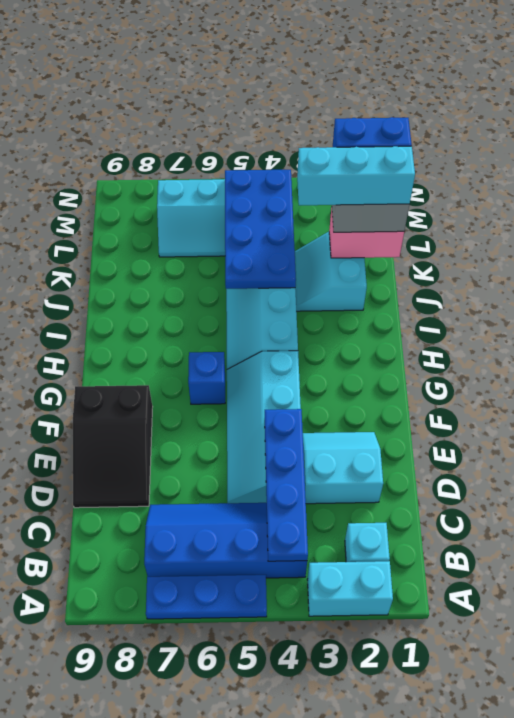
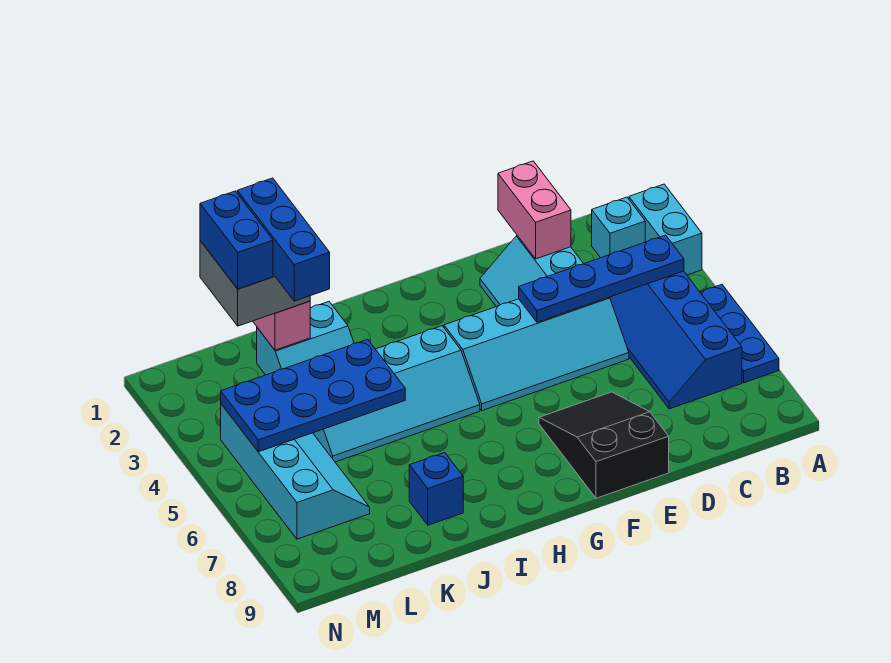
none -> pink 1x2 brick [498,161,571,259]
black 2x3 slope [73,385,153,508] -> black 2x3 slope turned to [539,392,669,498]
blue 1x1 brick [188,352,225,404] -> blue 1x1 brick moved to [409,452,463,525]
cyan 1x3 brick [297,146,415,205] -> blue 1x3 brick [237,178,330,301]

